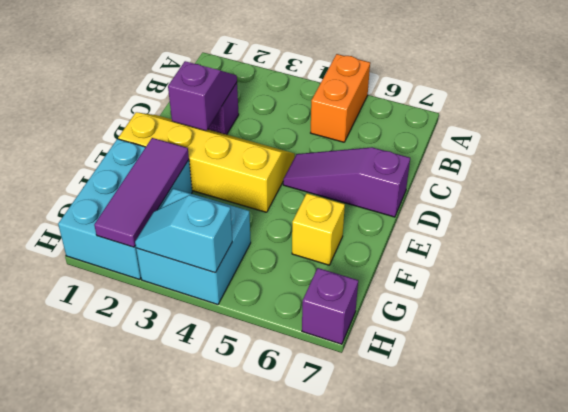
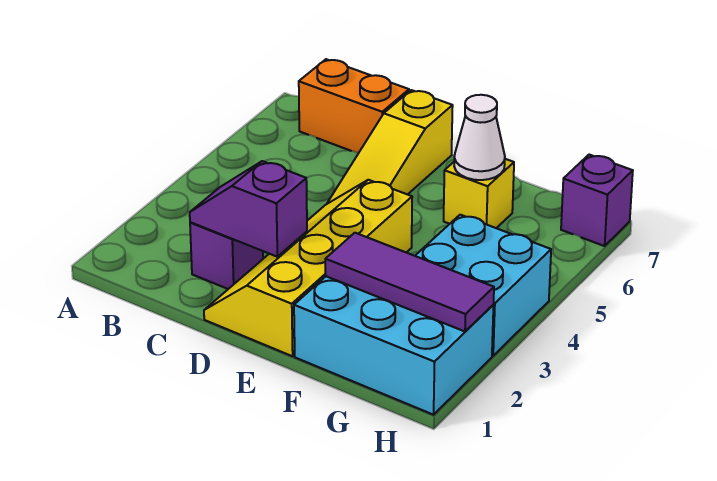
orange 1x2 brick [311,54,370,142] -> orange 1x2 brick moved to [299,59,409,153]
purple 1x3 slope [283,147,410,217] -> yellow 1x3 slope [327,90,453,204]
none -> white 1x1 cone [454,95,505,180]
cyan 1x2 slope [135,195,232,273] -> none

